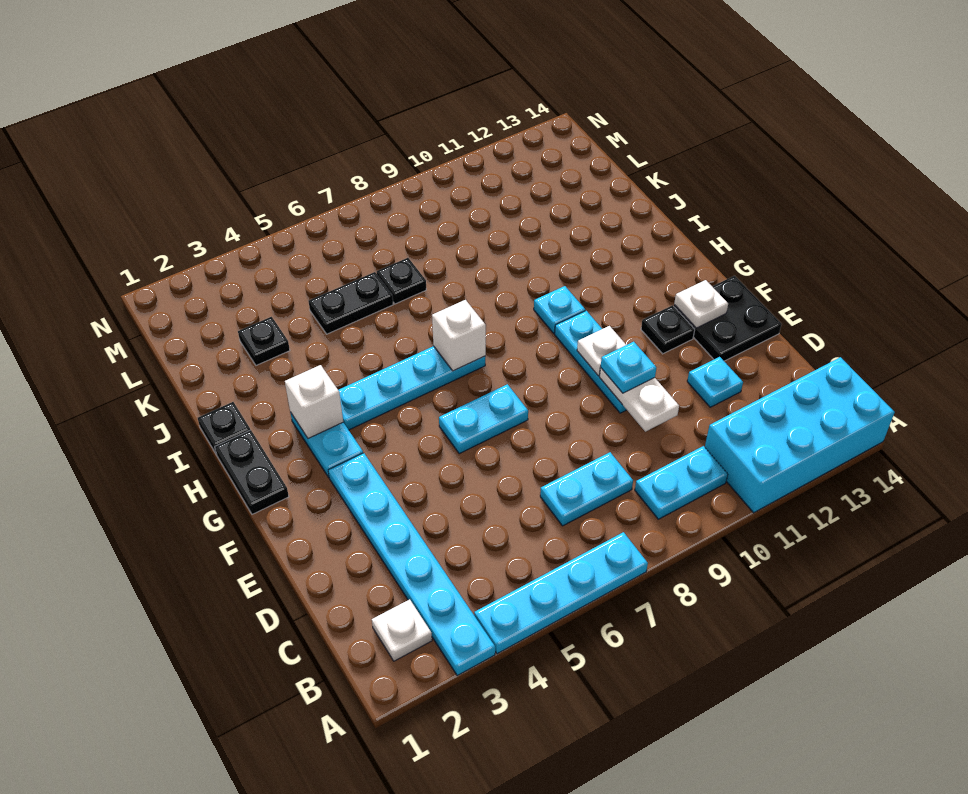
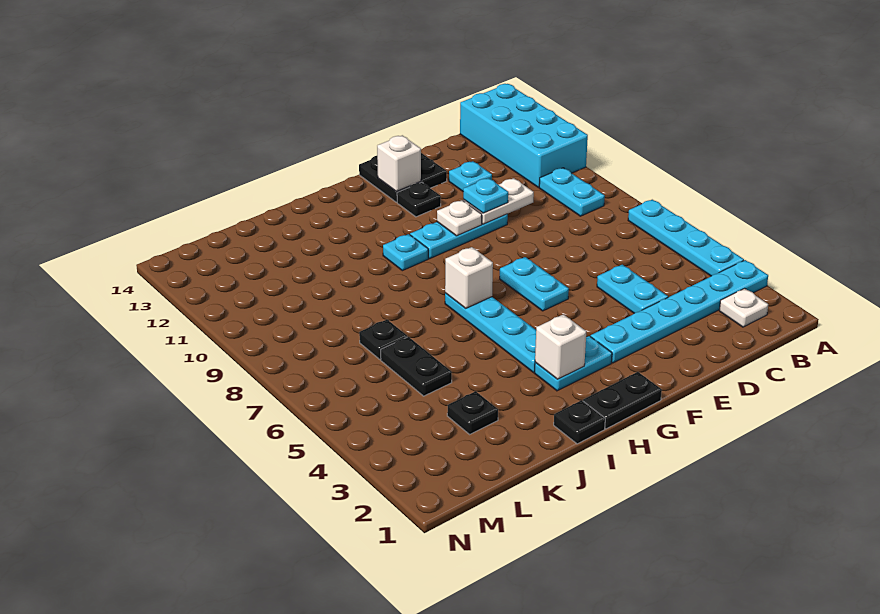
cyan 1x2 plate [540,452,633,526] -> cyan 1x2 plate moved to [597,265,668,313]
white 1x1 plate [674,280,728,328] -> white 1x1 brick [377,135,421,191]

